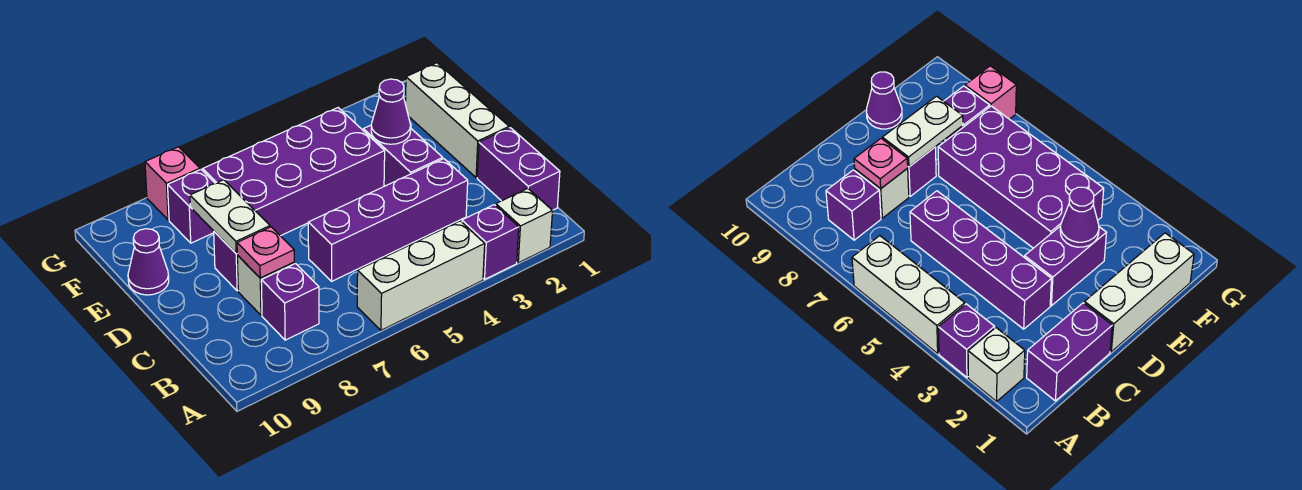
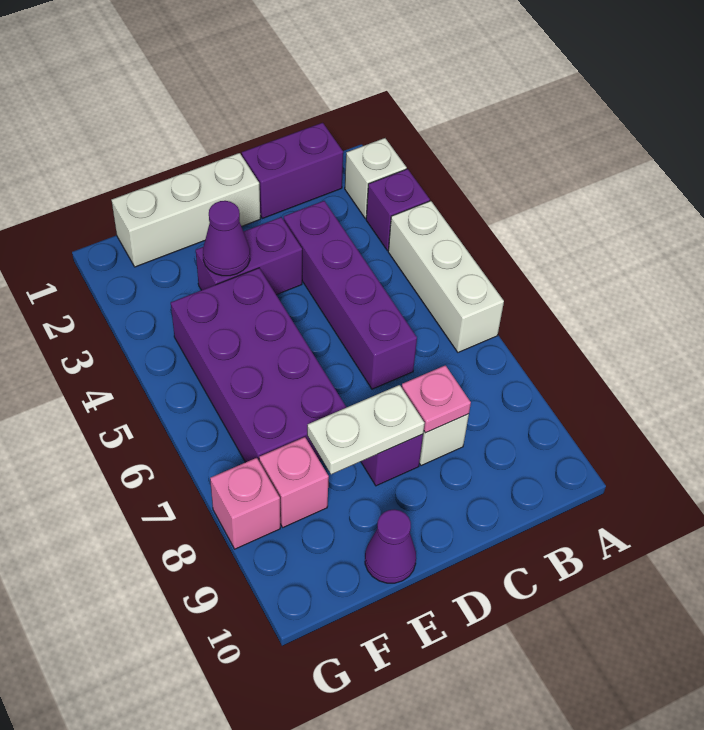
purple 1x1 brick [261,264,319,340] -> none
purple 1x1 brick [168,170,215,243] -> pink 1x1 brick [259,437,329,527]

